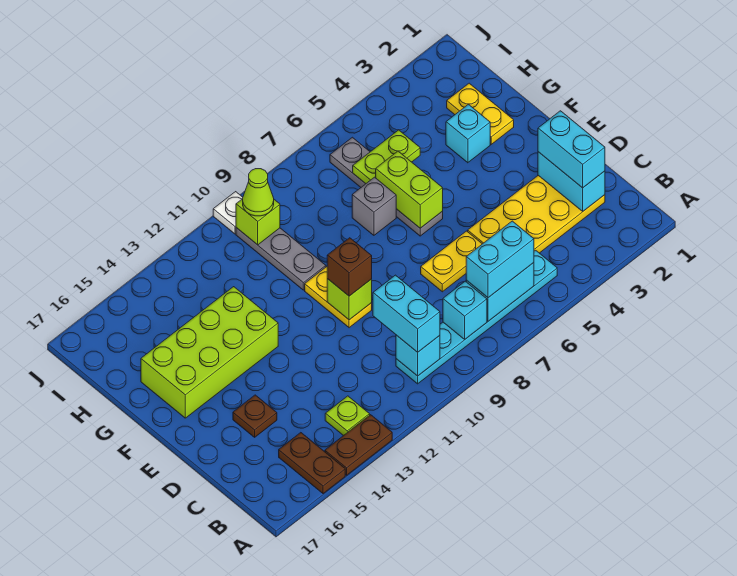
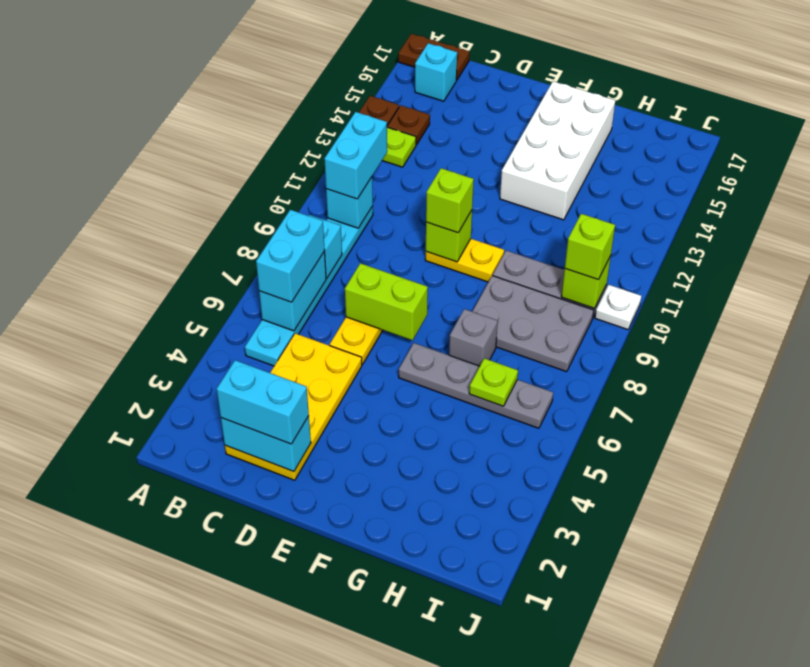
brown 1x2 plate [279,433,345,494] -> brown 1x2 plate moved to [398,34,470,80]
cyan 1x2 brick [373,275,440,352] -> cyan 1x2 brick turned to [324,112,387,199]
brown 1x1 plate [233,395,277,437] -> brown 1x1 plate moved to [387,105,430,145]
brown 1x1 brick [327,238,372,296] -> lime 1x1 brick [426,168,474,233]
lime 1x2 brick [376,151,443,228] -> lime 1x2 brick moved to [345,263,428,340]
lime 2x4 brick [141,287,278,418] -> white 2x4 brick [500,81,615,220]
yellow 1x2 plate [447,83,514,144] -> none
cyan 1x1 brick [446,105,490,163] -> cyan 1x1 brick moved to [415,43,457,101]
none -> grey 2x3 plate [472,276,594,372]
lime 1x2 plate [353,130,420,184] -> lime 1x1 plate [469,358,518,406]
lime 1x1 cone [243,169,274,216] -> lime 1x1 brick [565,214,615,280]

